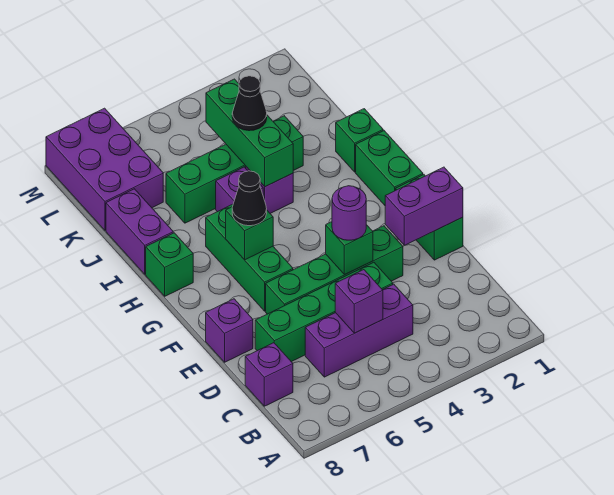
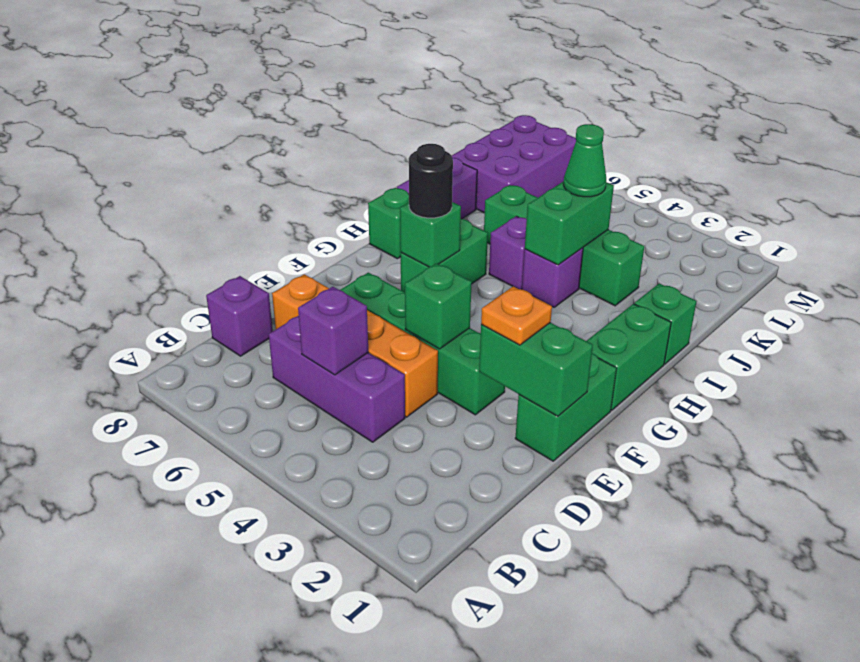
green 1x4 brick [255,262,393,362] -> orange 1x4 brick [272,274,438,417]
purple 1x2 brick [385,167,463,245] -> green 1x2 brick [479,323,593,416]
none -> orange 1x1 plate [481,286,552,345]
purple 1x1 round brick [332,186,366,240] -> none
purple 1x1 brick [206,299,253,362] -> none
green 1x3 brick [206,204,293,311] -> green 1x2 brick [401,219,488,292]
black 1x1 cone [232,171,267,226] -> black 1x1 round brick [409,144,453,218]
green 1x3 brick [206,79,293,187] -> green 1x2 brick [525,181,614,265]
black 1x1 cone [232,76,267,131] -> green 1x1 cone [563,124,606,197]

